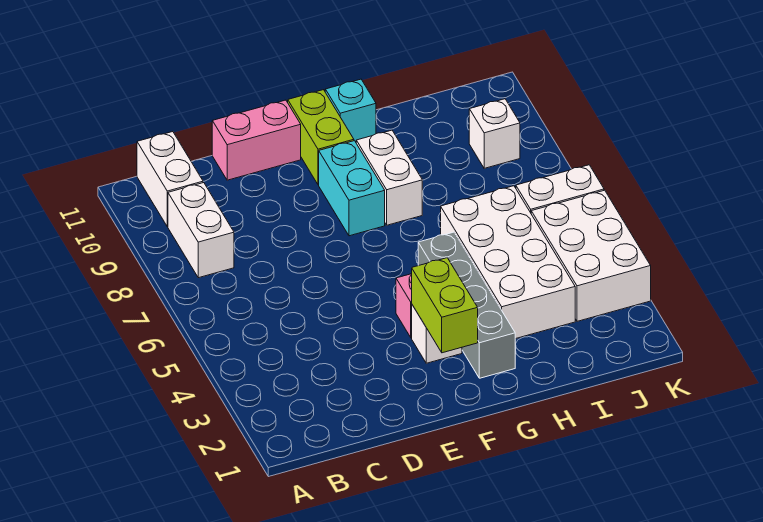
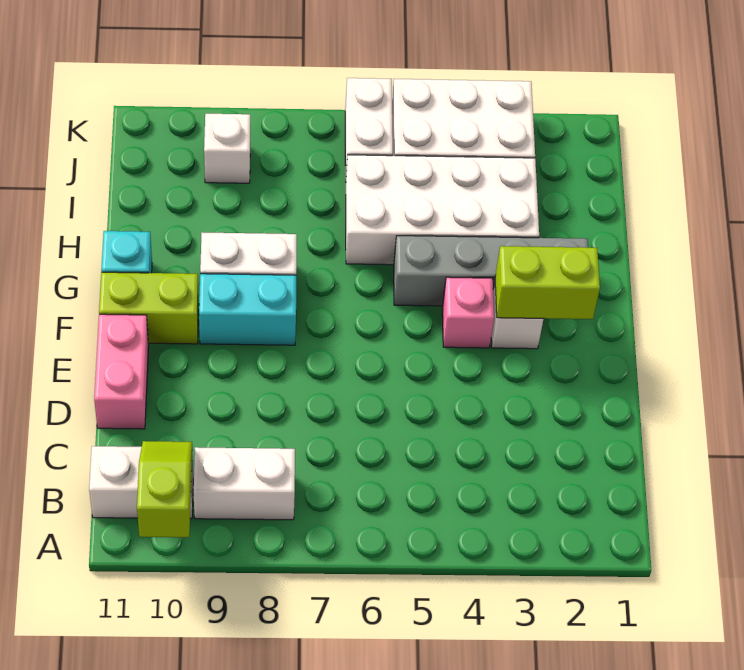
none -> lime 1x2 slope [137,441,192,537]

